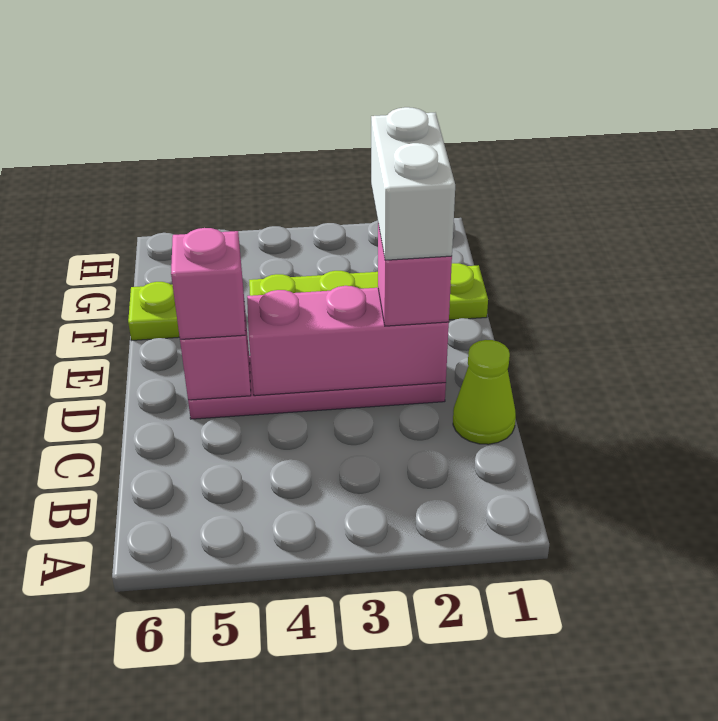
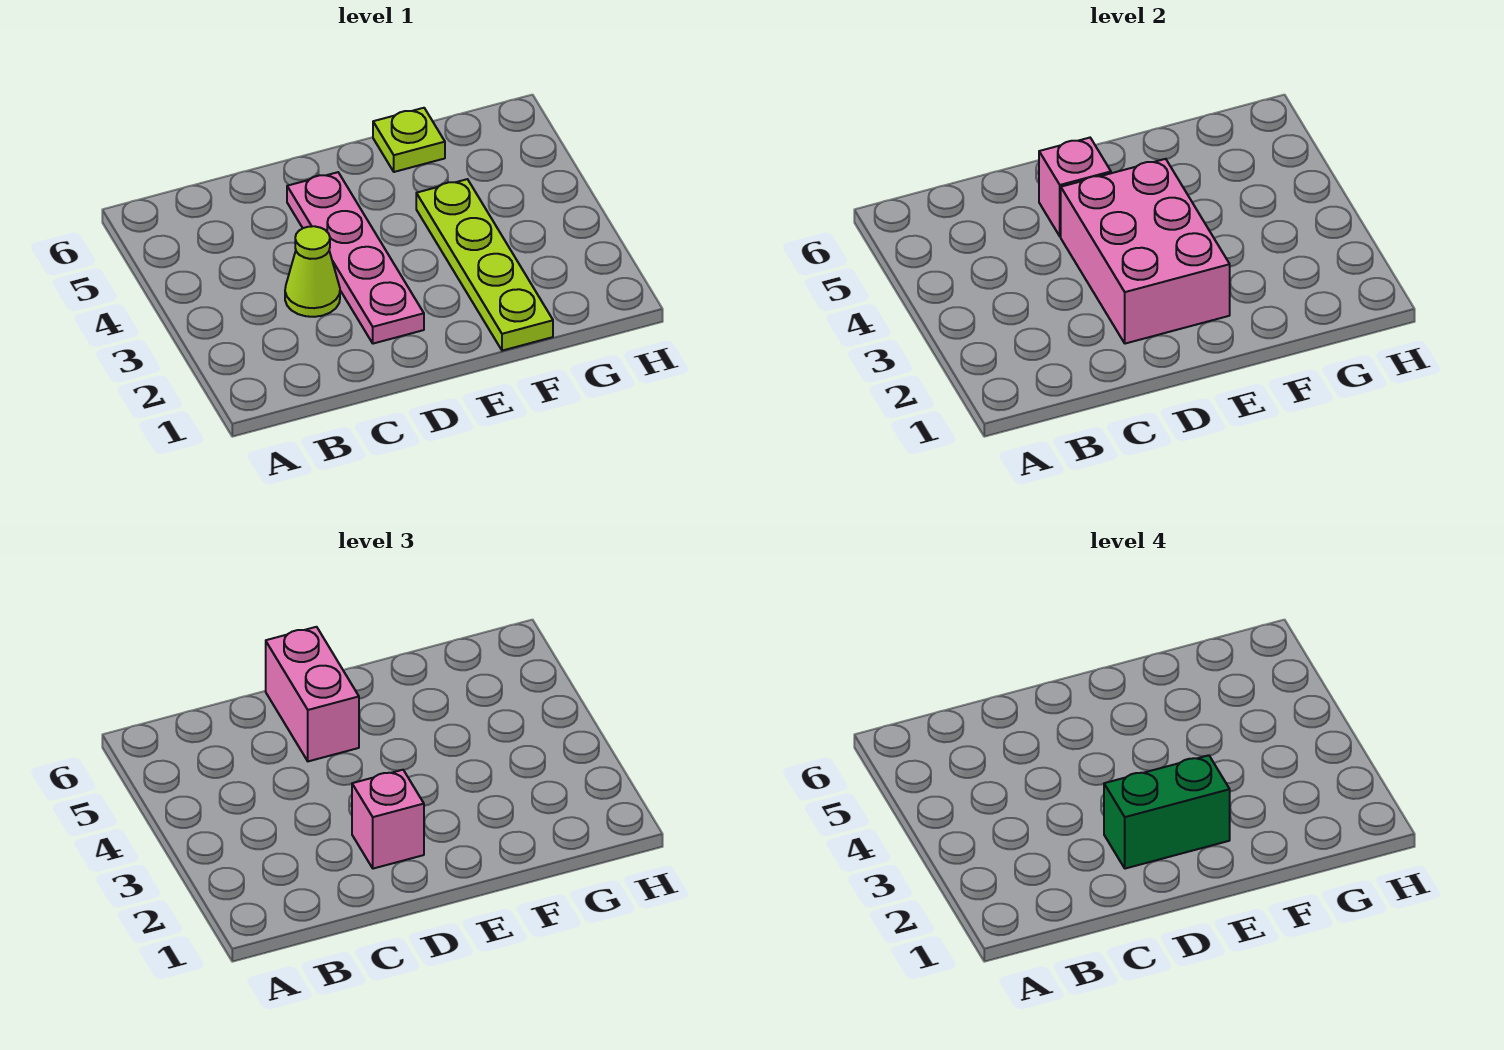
lime 1x1 cone [453,340,516,444] -> lime 1x1 cone moved to [285,226,340,317]
pink 1x3 brick [247,286,449,396] -> pink 2x3 brick [1061,159,1230,344]
white 1x2 brick [371,107,455,260] -> green 1x2 brick [1104,755,1230,869]
pink 1x1 brick [171,228,245,339] -> pink 1x2 brick [266,627,359,761]

